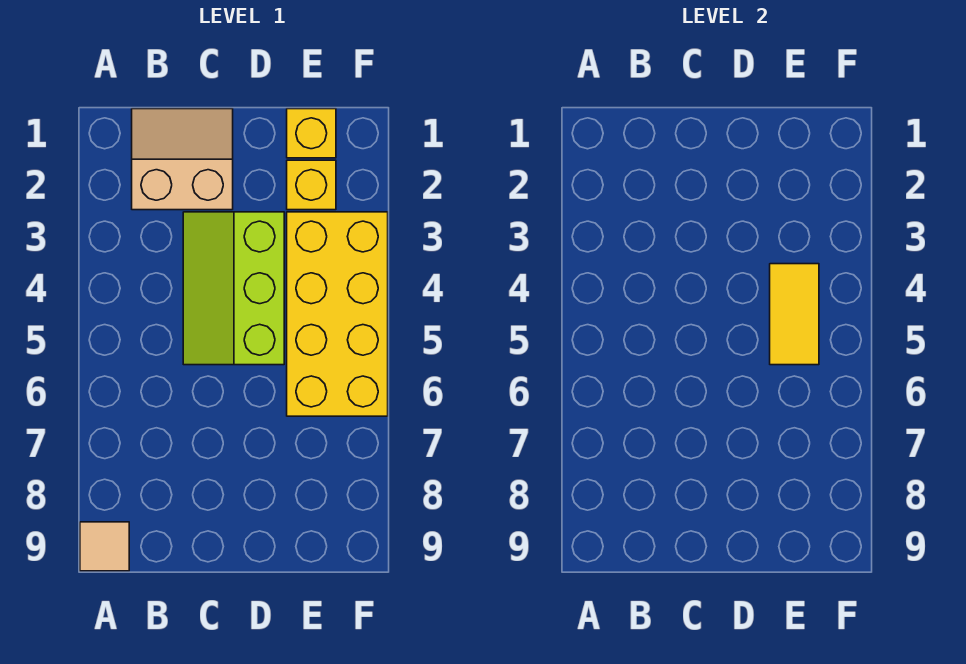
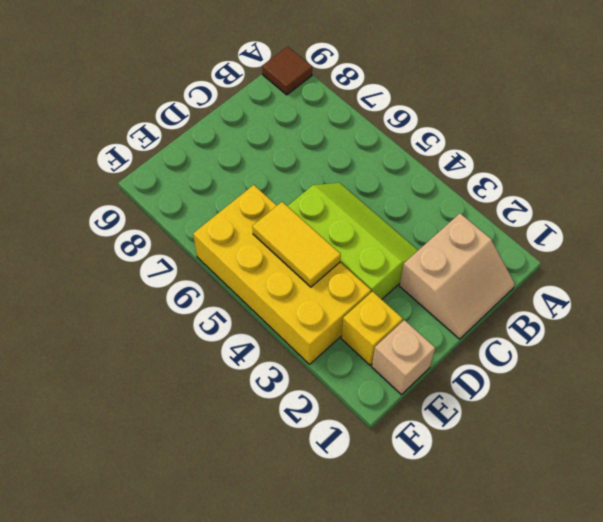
tan 1x1 tile [80,522,129,571] -> brown 1x1 tile [262,47,312,95]
yellow 1x1 brick [287,109,336,158] -> tan 1x1 brick [372,320,435,395]

